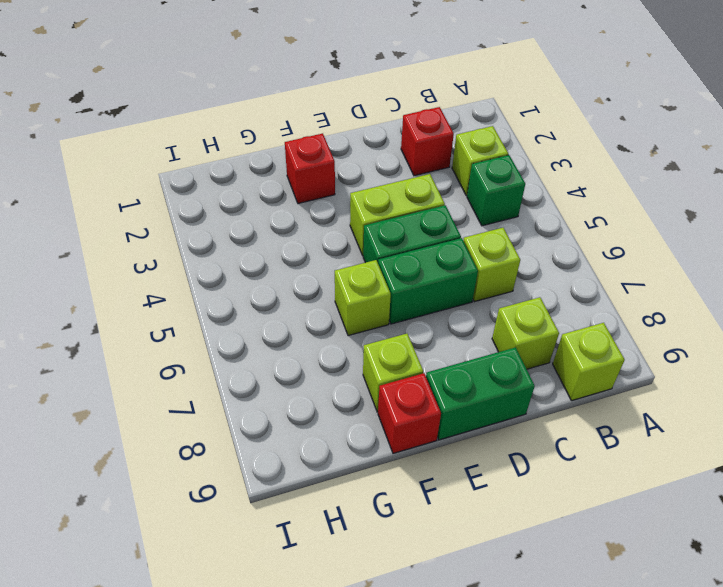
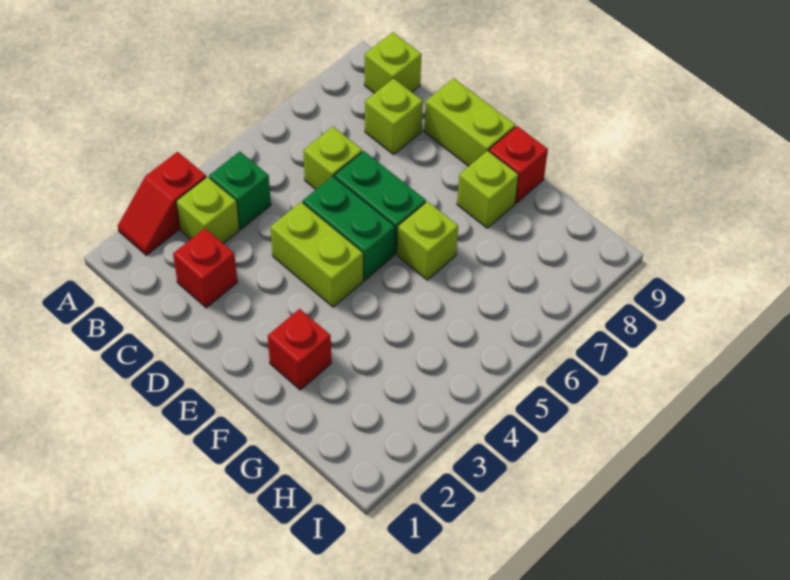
none -> red 1x2 slope [118,152,206,255]
green 1x2 brick [426,347,535,440] -> lime 1x2 brick [424,78,515,166]

